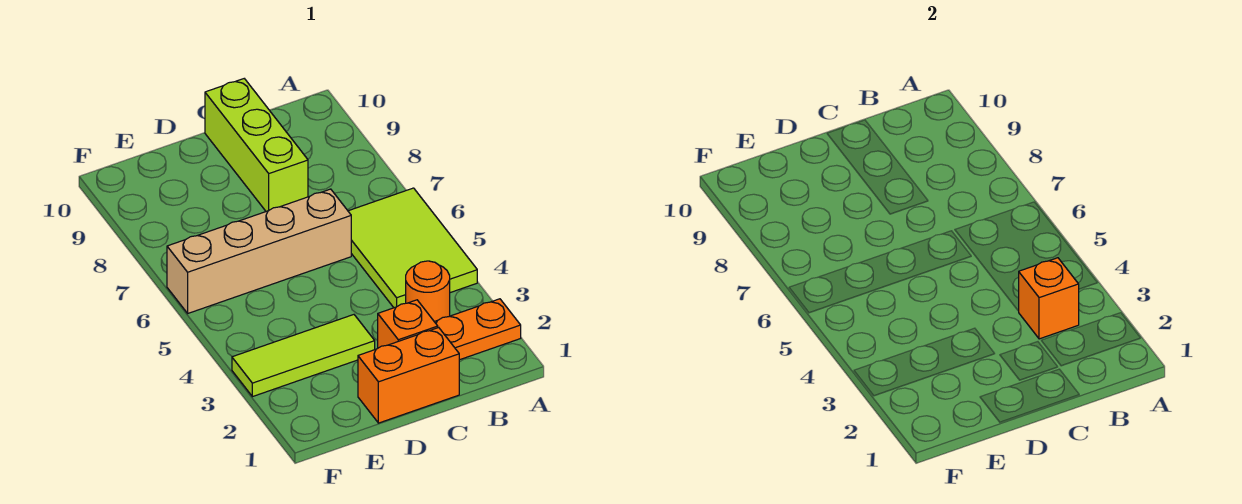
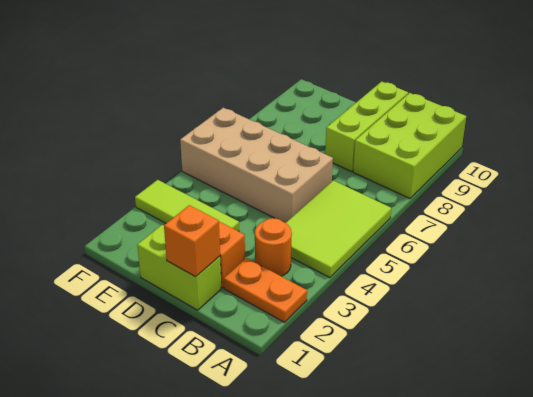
none -> lime 2x3 brick [353,93,466,198]
orange 1x1 brick [1019,258,1079,339] -> orange 1x1 brick moved to [164,205,220,277]
orange 1x2 brick [358,328,459,423] -> lime 1x2 brick [137,225,221,310]
tan 1x4 brick [167,189,351,313] -> tan 2x4 brick [180,108,333,223]

